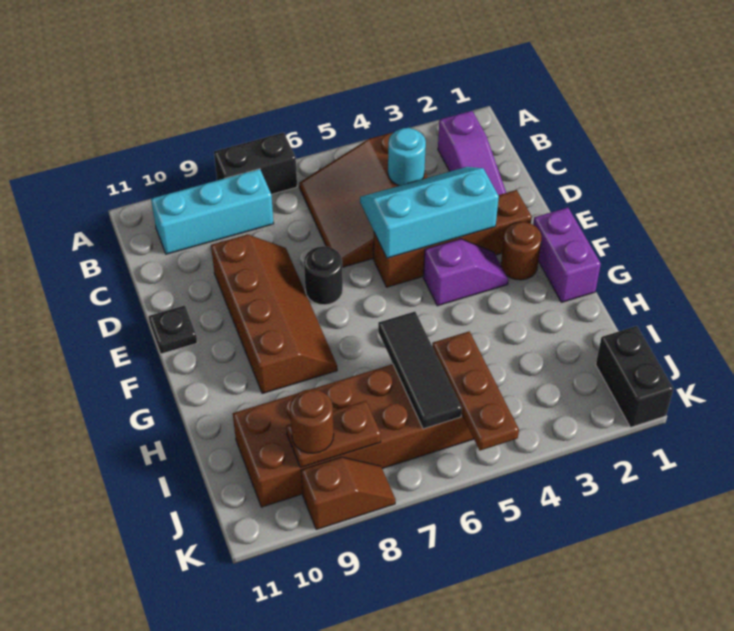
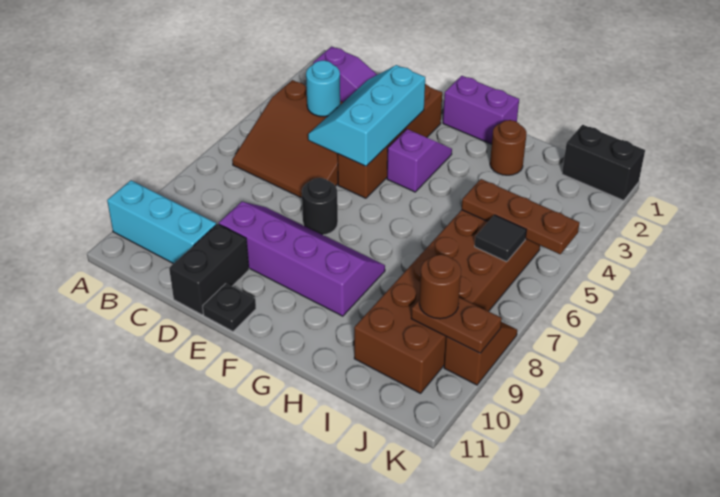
black 1x2 brick [214,133,297,194] -> black 1x2 brick moved to [169,224,249,315]
cyan 1x3 brick [151,169,274,254] -> cyan 1x3 brick turned to [107,180,216,264]
brown 2x4 slope [211,235,337,394] -> purple 2x4 slope [219,202,385,316]
brown 1x1 round brick [501,222,542,280] -> brown 1x1 round brick moved to [490,120,527,175]
black 1x3 tile [378,312,462,429] -> black 1x1 tile [475,215,526,262]
brown 1x2 plate [286,401,381,468] -> brown 1x2 plate turned to [411,297,502,353]

